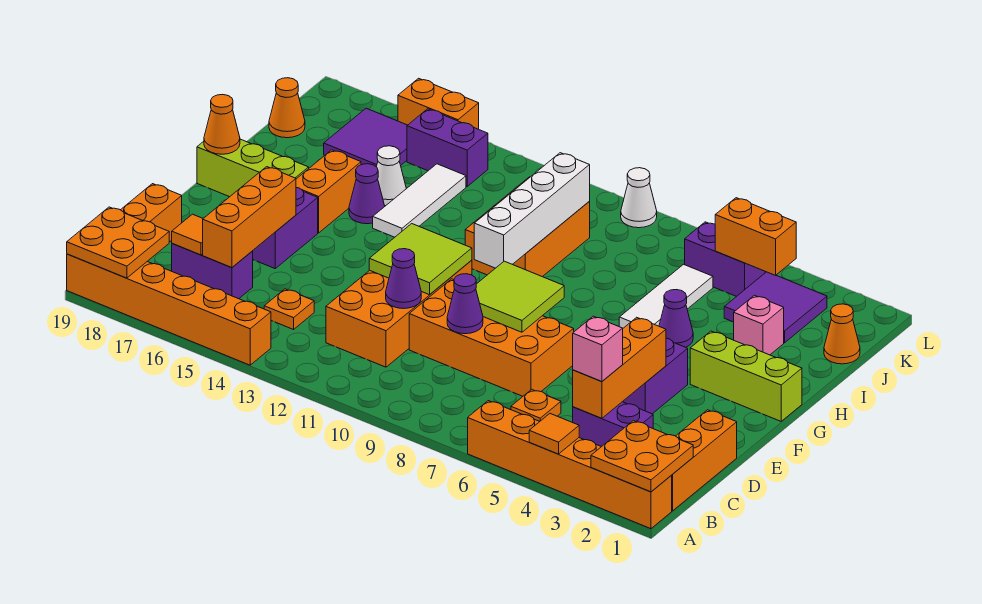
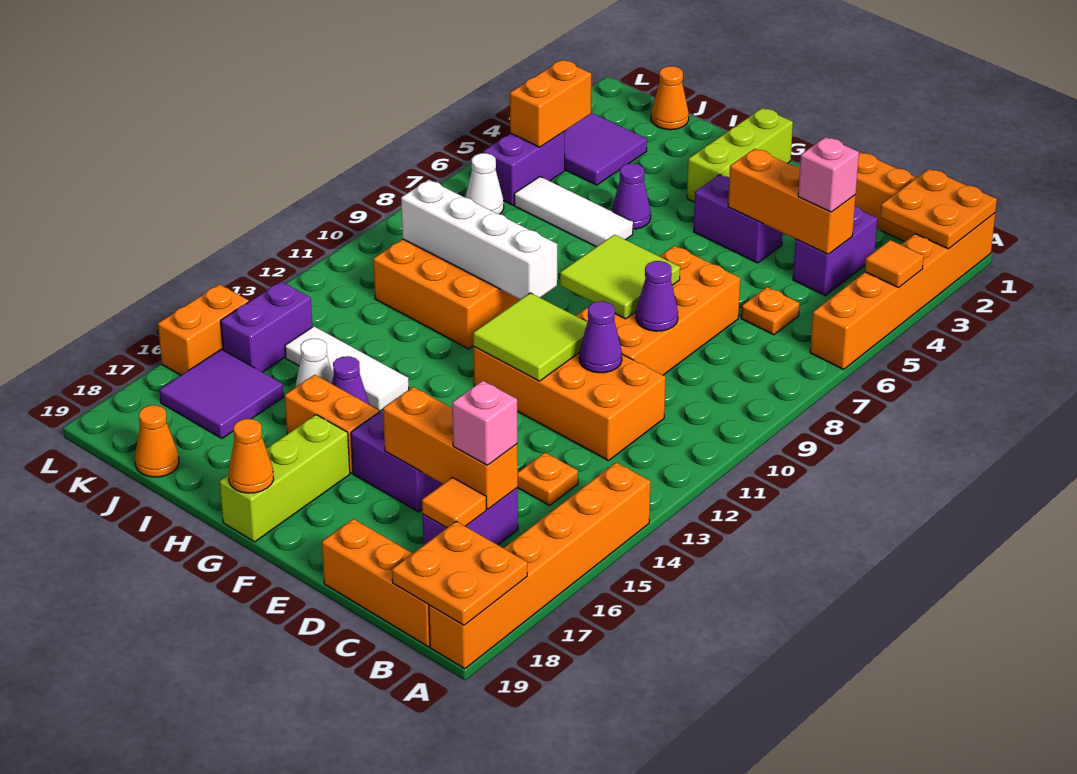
pink 1x1 brick [734,295,784,355] -> pink 1x1 brick moved to [452,381,517,465]
white 1x1 cone [621,168,657,228] -> white 1x1 cone moved to [466,153,504,214]

